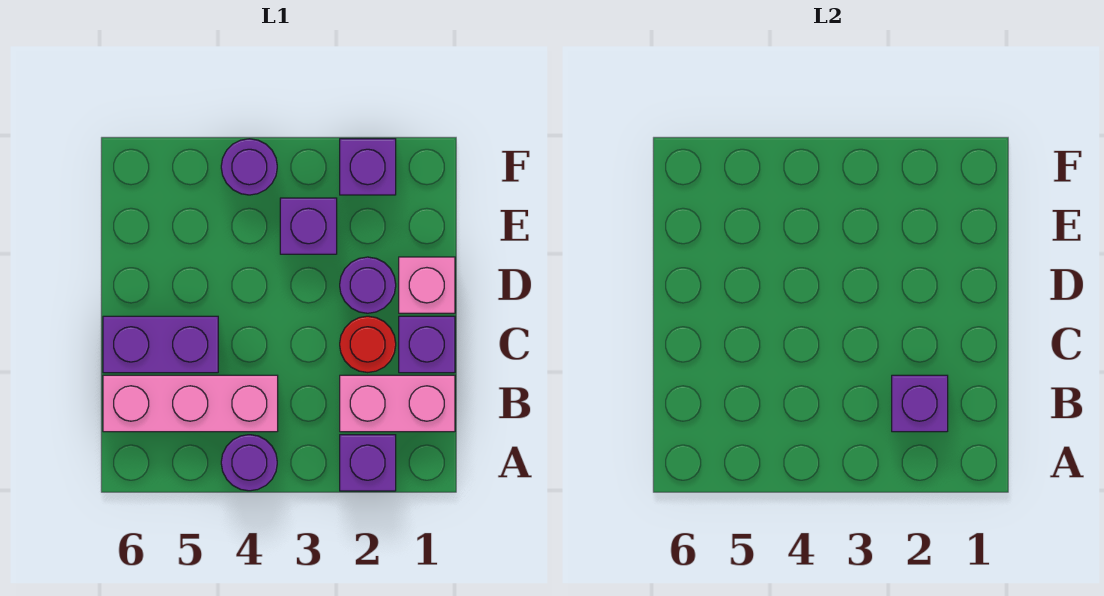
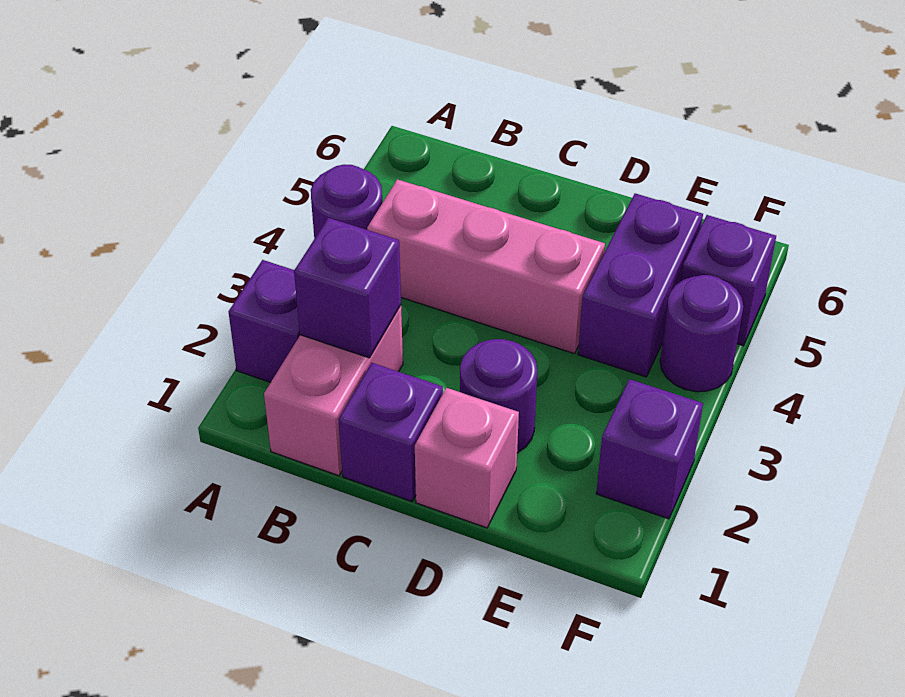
pink 1x3 brick [103,375,278,432] -> pink 1x3 brick turned to [367,179,605,354]
red 1x1 round brick [340,316,396,373] -> none
purple 1x2 brick [103,316,218,373] -> purple 1x2 brick moved to [578,193,703,377]
purple 1x1 brick [280,198,337,254] -> purple 1x1 brick moved to [681,215,776,346]

